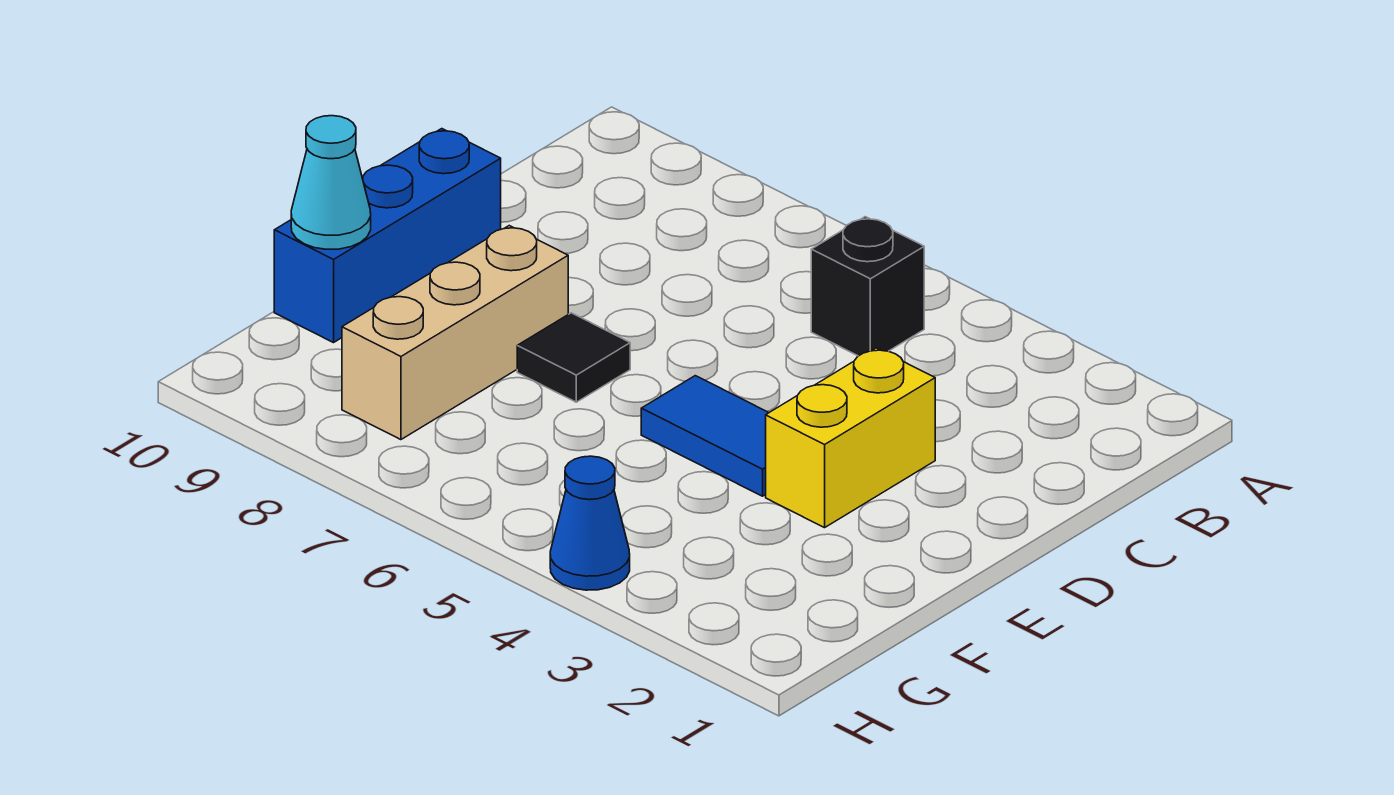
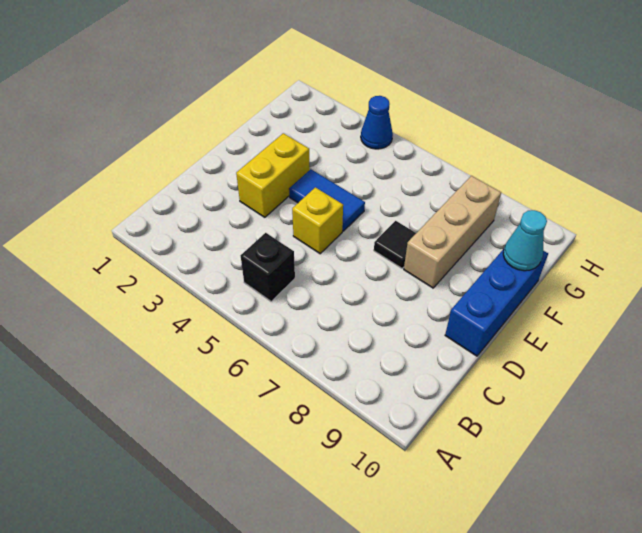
none -> yellow 1x1 brick [292,187,343,254]

